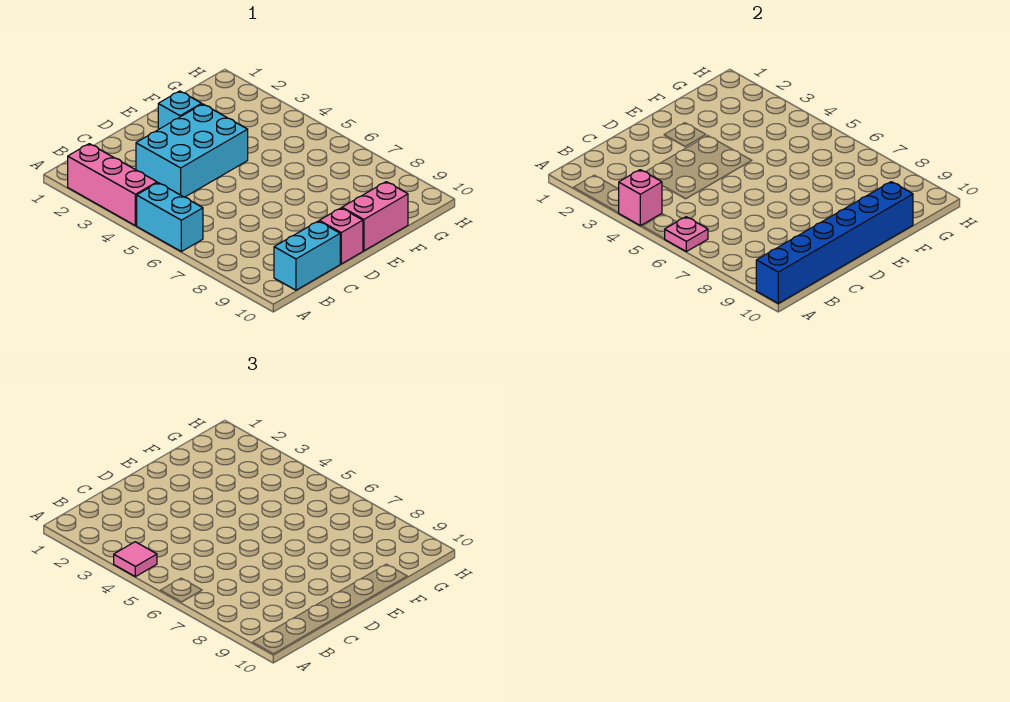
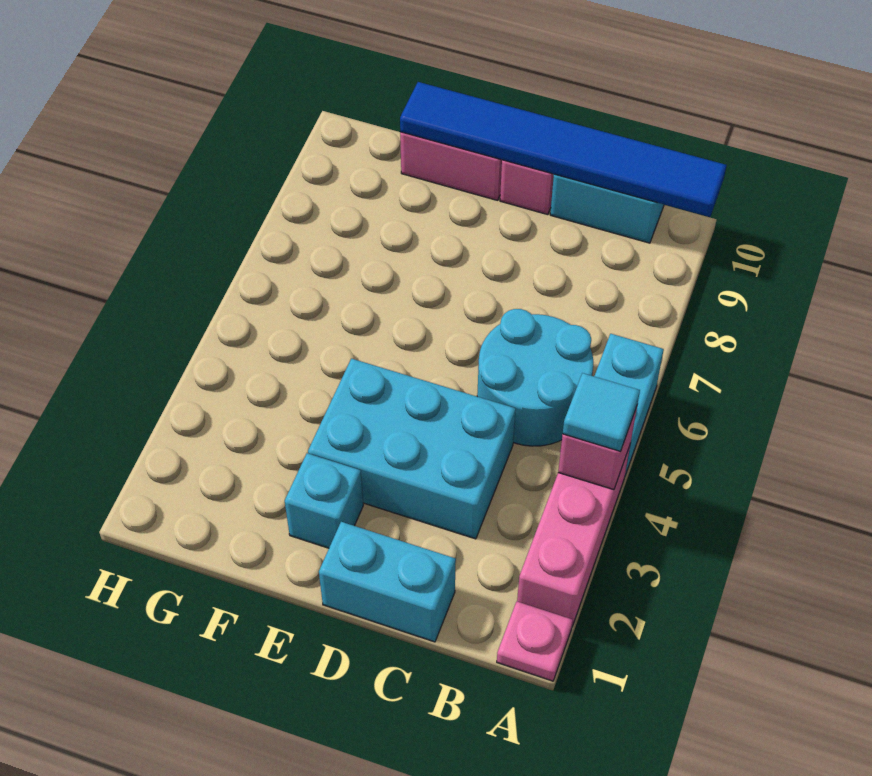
pink 1x1 tile [114,542,157,577] -> cyan 1x1 tile [563,373,640,452]
pink 1x1 plate [665,217,708,252] -> pink 1x1 plate moved to [497,602,573,681]
blue 1x6 brick [756,182,913,303] -> blue 1x6 tile [400,82,727,217]
none -> cyan 2x2 round brick [477,309,593,446]
none -> cyan 1x2 brick [319,522,456,642]

